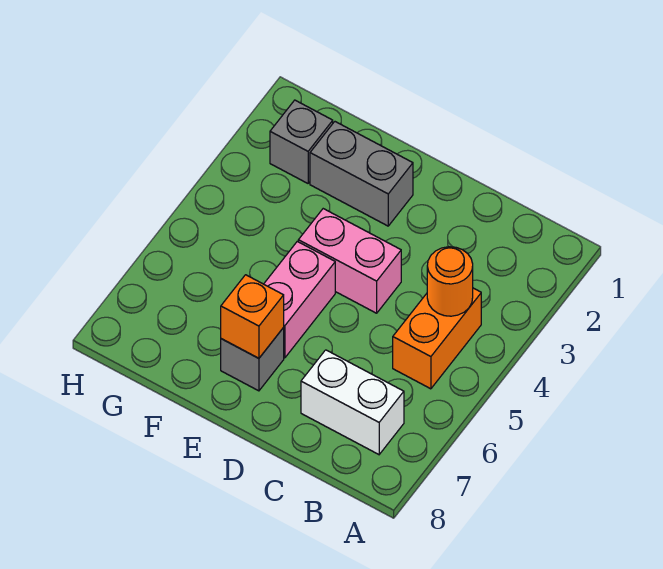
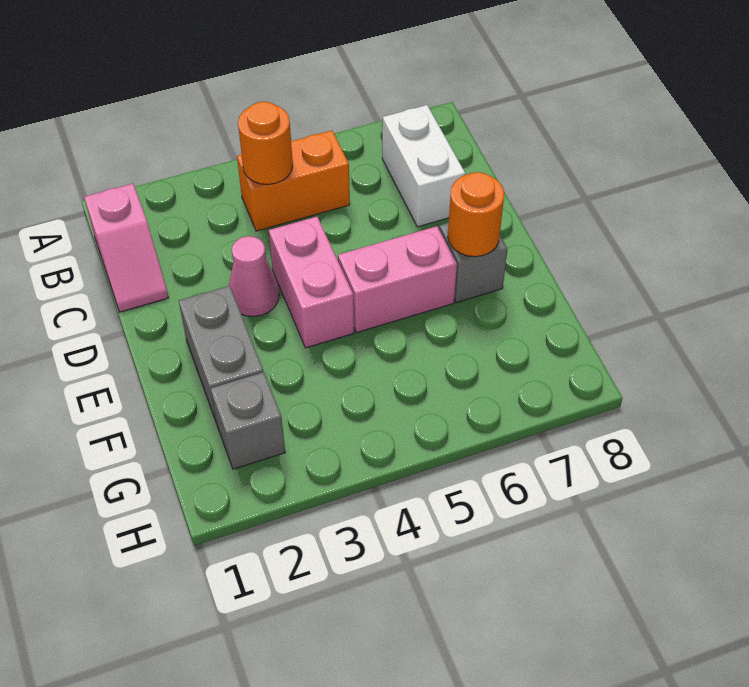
none -> pink 1x2 slope [84,184,168,312]
none -> pink 1x1 cone [229,236,279,316]
orange 1x1 brick [221,275,284,358] -> orange 1x1 round brick [448,172,504,257]

